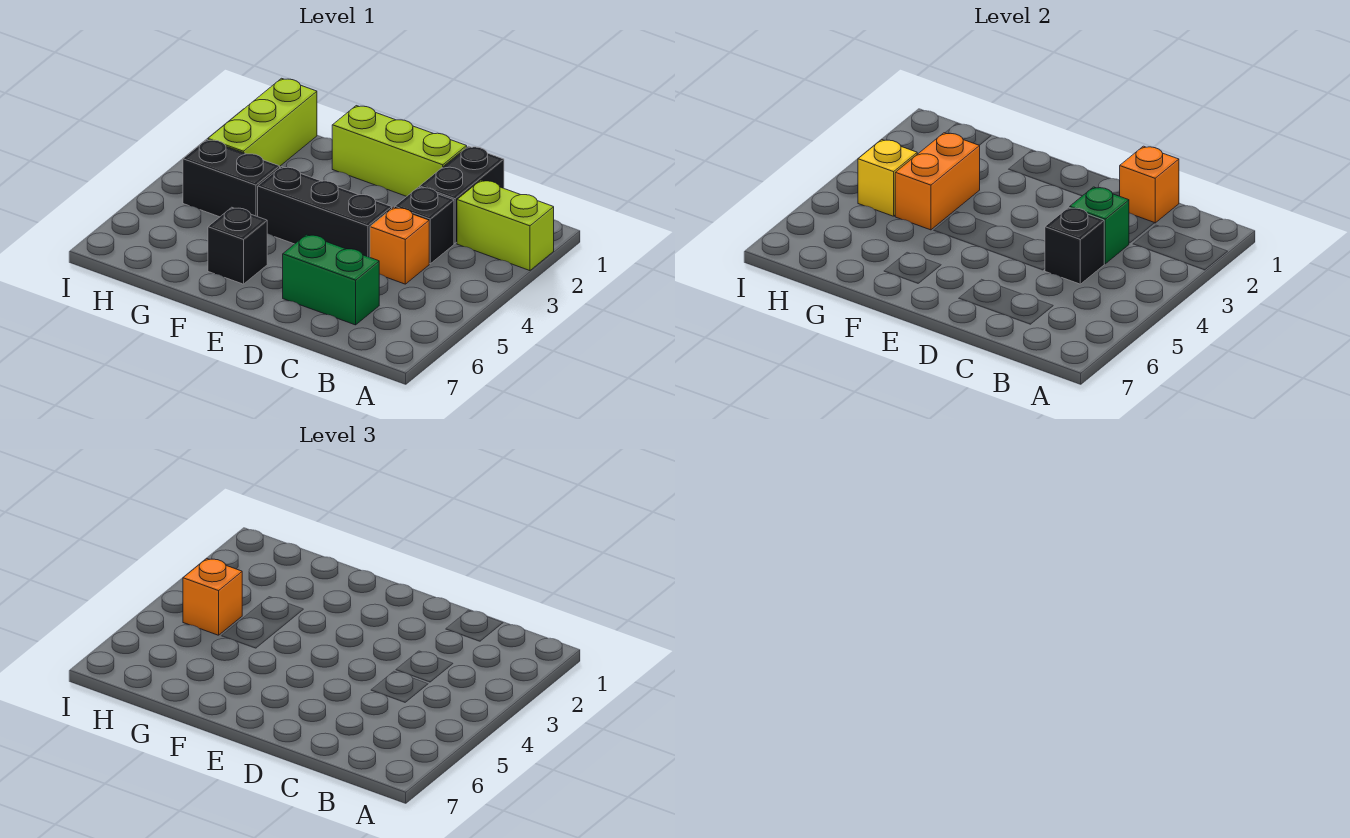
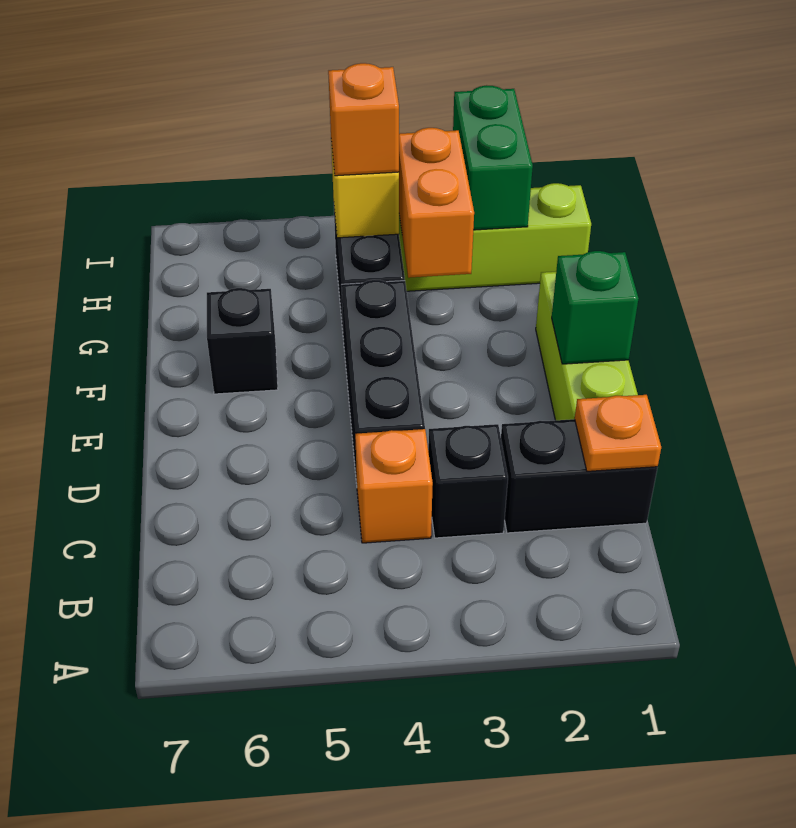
lime 1x2 brick [457,180,554,271] -> none
orange 1x1 brick [1120,146,1179,223] -> orange 1x1 plate [575,395,661,471]
green 1x1 brick [1070,187,1129,264] -> green 1x1 brick moved to [552,251,639,364]
black 1x1 brick [1045,207,1104,284] -> none
green 1x2 brick [283,235,379,325] -> green 1x2 brick moved to [453,85,533,230]
orange 1x2 brick [895,133,980,230] -> orange 1x2 brick turned to [399,128,474,278]

